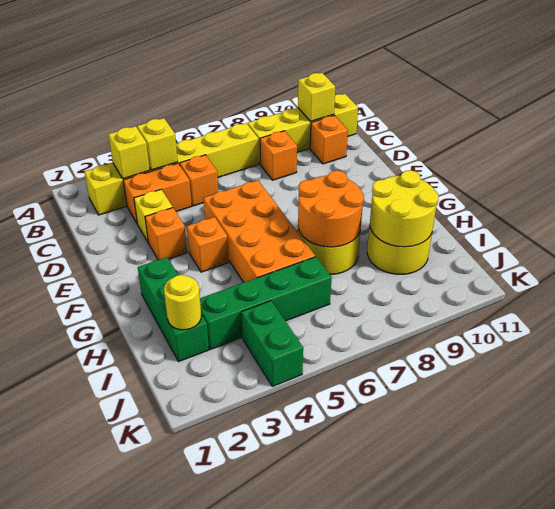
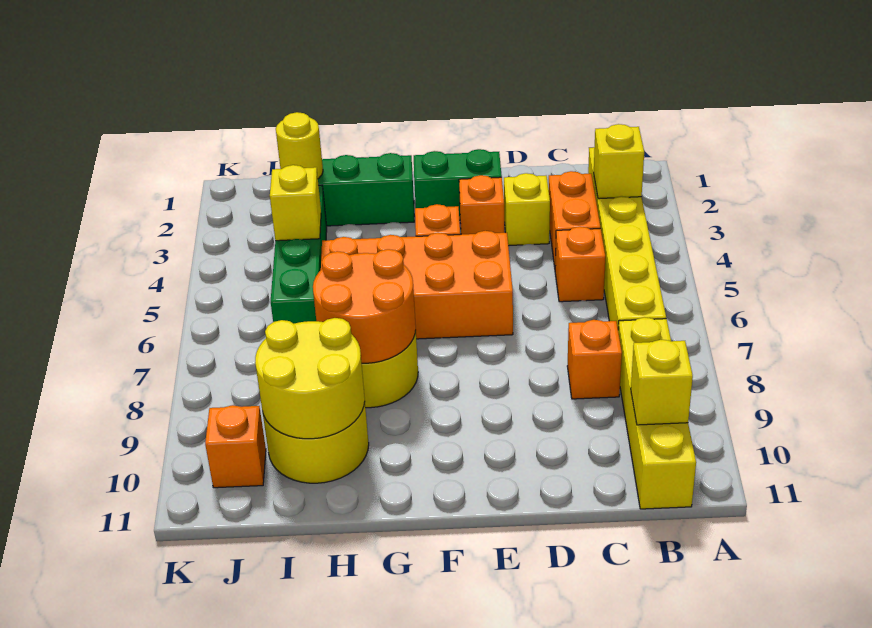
yellow 1x1 brick [137,118,178,170] -> yellow 1x1 brick moved to [270,165,321,241]
orange 1x1 brick [310,115,348,164] -> orange 1x1 brick moved to [205,405,266,488]
green 1x2 brick [241,301,303,386] -> green 1x2 brick moved to [414,149,502,220]

